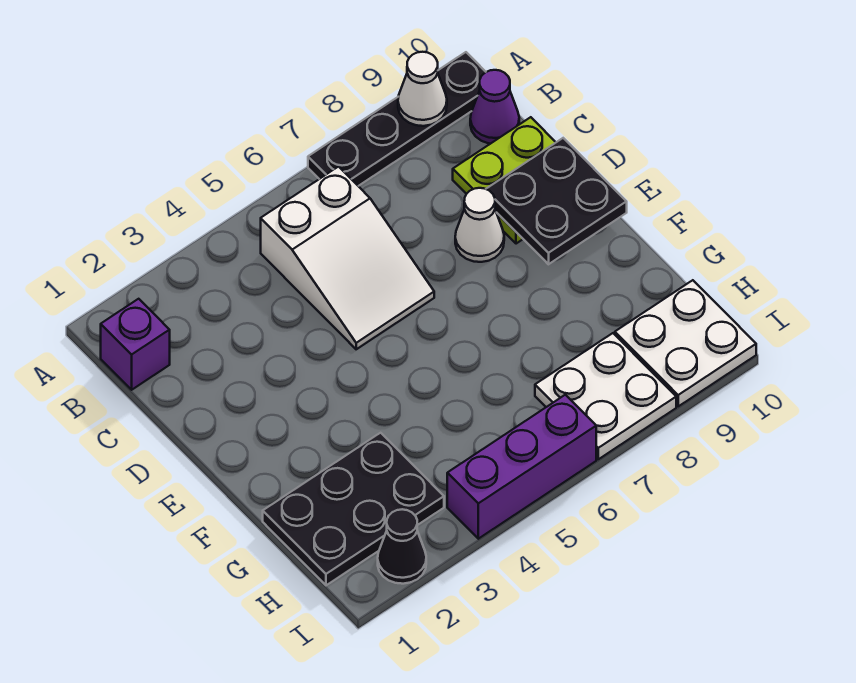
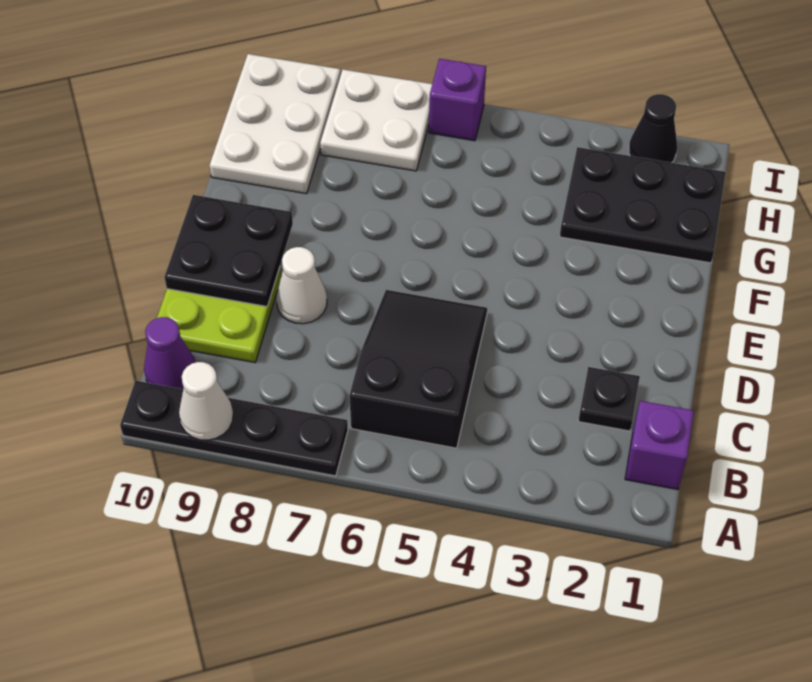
white 2x3 slope [261,167,434,349] -> black 2x3 slope [349,290,487,448]
none -> black 1x1 plate [578,367,640,431]
white 2x2 plate [615,280,756,406] -> white 2x3 plate [209,54,341,194]
purple 1x3 brick [447,395,596,539] -> purple 1x1 brick [429,59,486,141]

